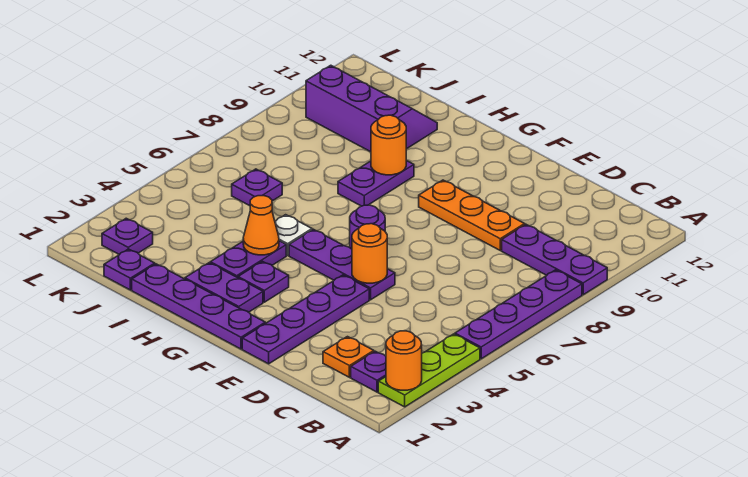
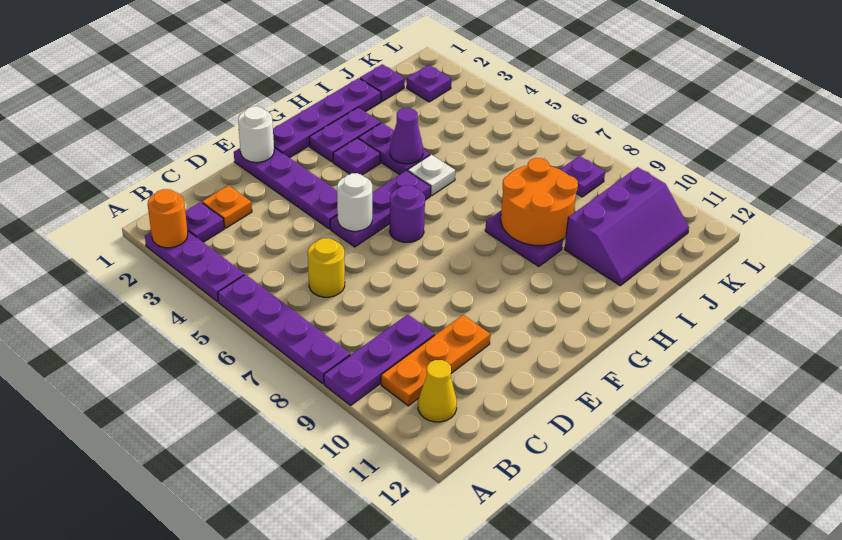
lime 1x3 plate [378,334,480,407] -> purple 1x3 plate [145,231,244,302]
none -> yellow 1x1 cone [418,360,457,422]
none -> yellow 1x1 round brick [308,238,345,297]
orange 1x3 plate [419,180,525,250] -> orange 1x3 plate moved to [381,315,490,406]
none -> white 1x1 round brick [238,106,274,162]
orange 1x1 round brick [352,224,387,283] -> white 1x1 round brick [337,173,372,231]
orange 1x1 cone [243,196,279,255] -> purple 1x1 cone [390,108,423,164]
orange 1x1 round brick [371,115,406,175] -> orange 2x2 round brick [501,158,578,245]
purple 1x1 plate [232,169,282,206] -> purple 1x1 plate moved to [560,156,605,197]

